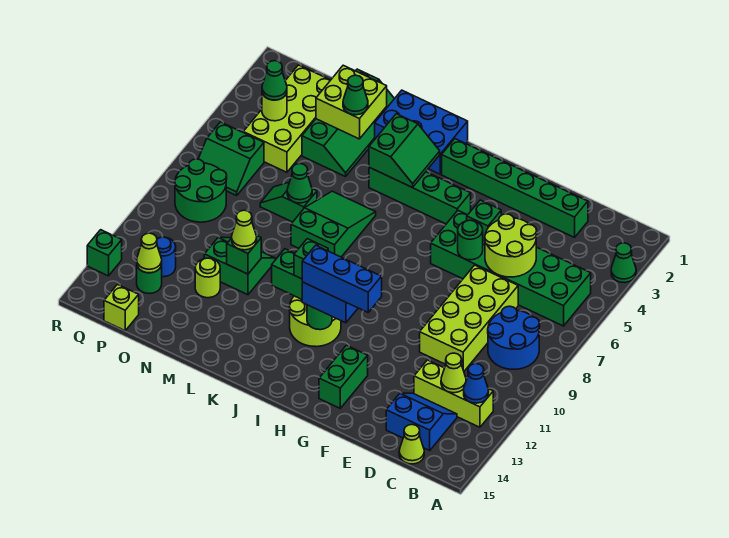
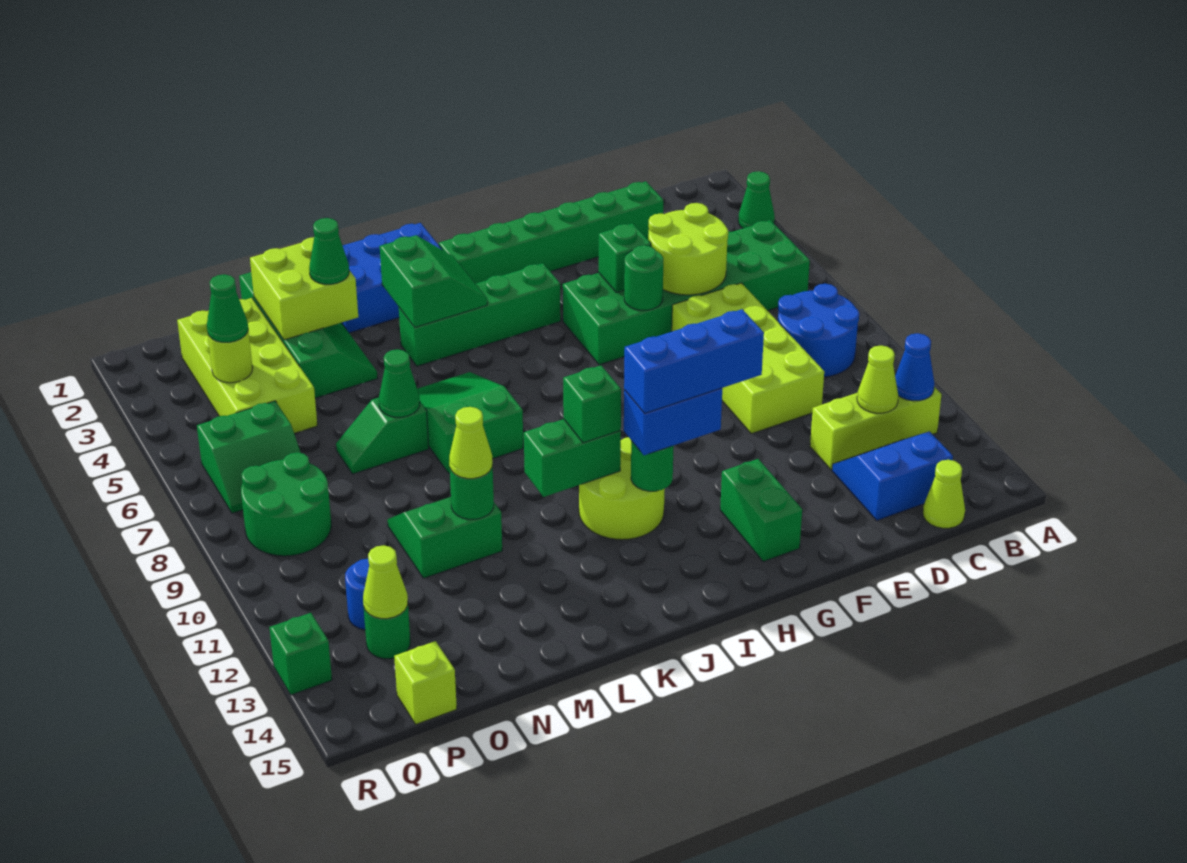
green 1x1 brick [227,235,261,274] -> green 1x1 round brick [450,463,494,519]
lime 1x1 round brick [195,258,220,298] -> none

